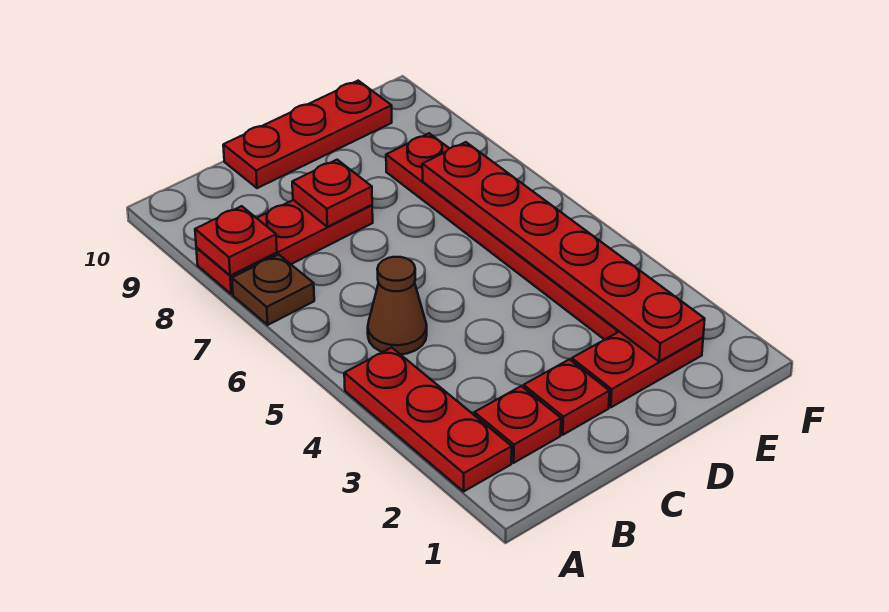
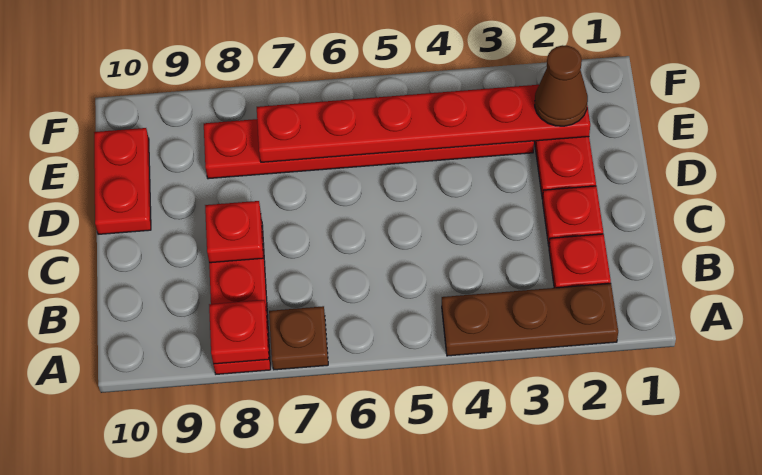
red 1x3 plate [344,348,512,491] -> brown 1x3 plate [442,283,618,356]
brown 1x1 cone [368,257,427,354] -> brown 1x1 cone moved to [535,45,588,126]
red 1x3 plate [223,81,392,188] -> red 1x2 plate [94,128,151,234]

